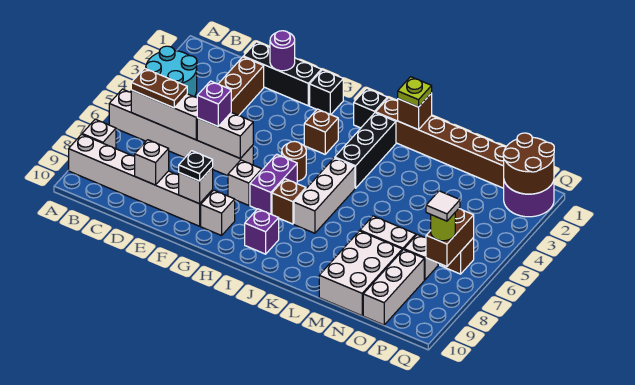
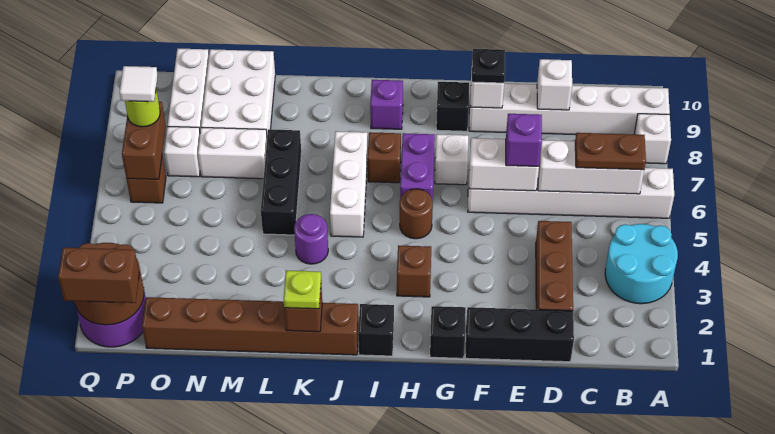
purple 1x1 round brick [270,31,295,71] -> purple 1x1 round brick moved to [294,214,328,264]
white 1x1 brick [201,190,235,236] -> black 1x1 brick [436,82,469,131]
black 1x3 brick [335,113,396,188] -> black 1x3 brick moved to [261,129,301,235]
none -> brown 1x2 brick [58,248,139,303]

